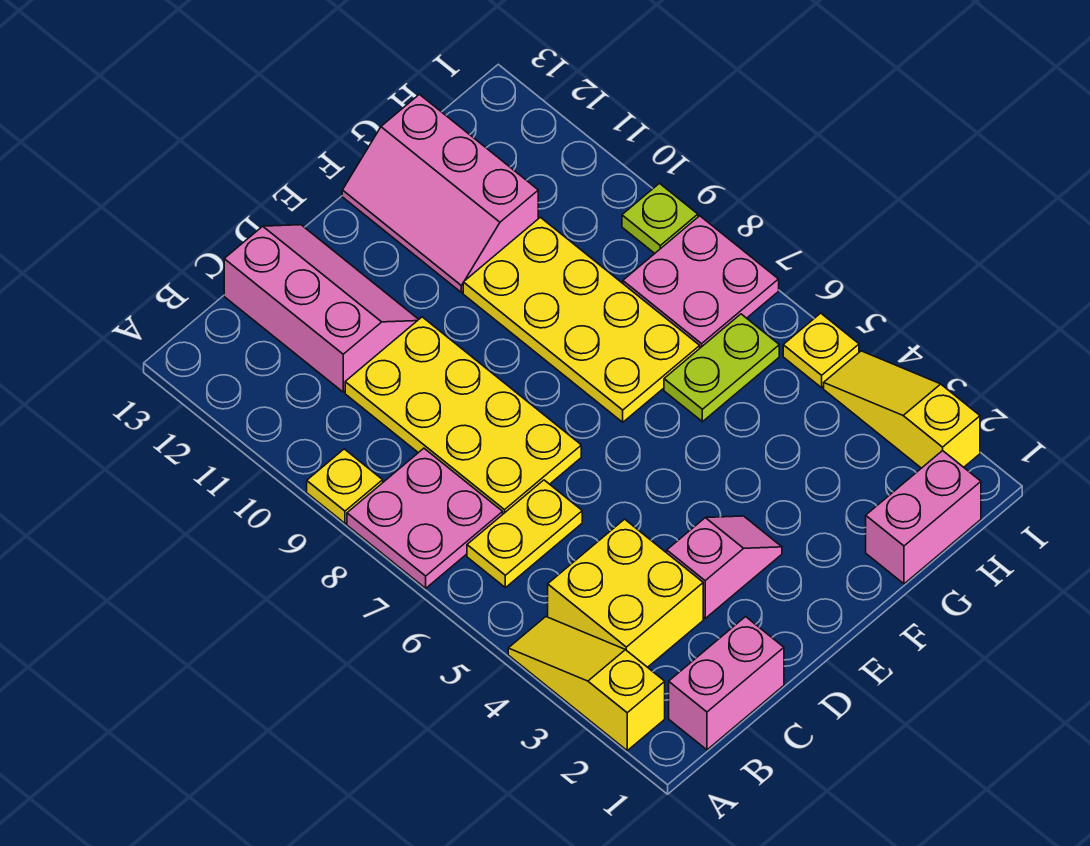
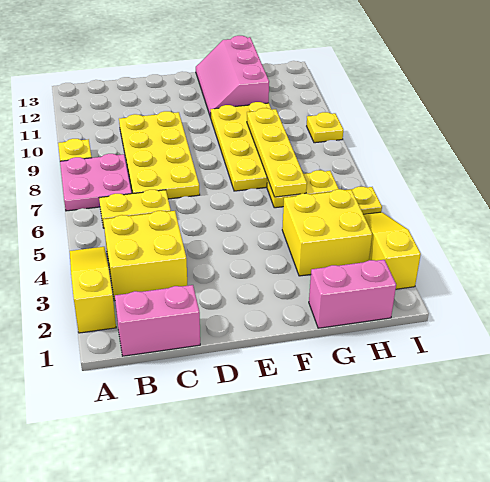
pink 2x3 slope [224,225,419,392] -> none
pink 1x2 slope [667,516,782,618] -> none
none -> yellow 2x2 brick [282,189,372,276]
lime 1x2 plate [664,314,779,422] -> yellow 1x2 plate [267,170,339,208]
none -> yellow 1x4 plate [247,108,307,197]
pink 2x2 plate [623,216,779,348] -> none
lime 1x1 plate [622,183,698,253] -> yellow 1x1 plate [307,112,343,143]

